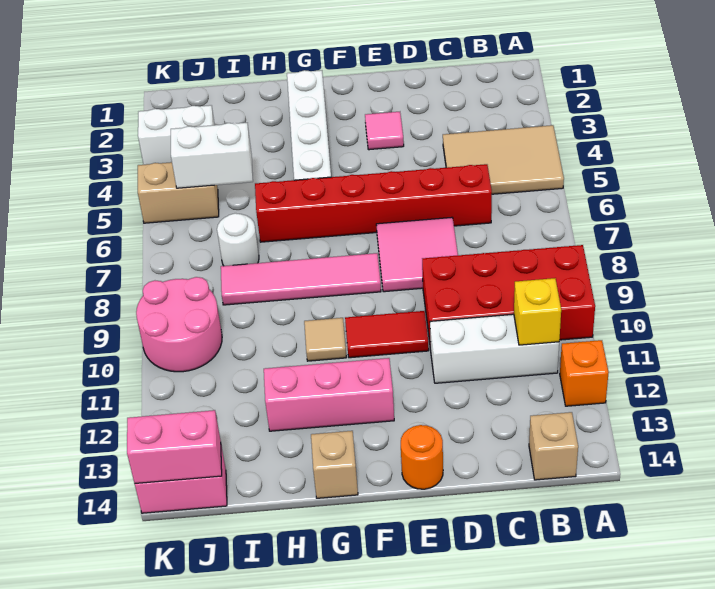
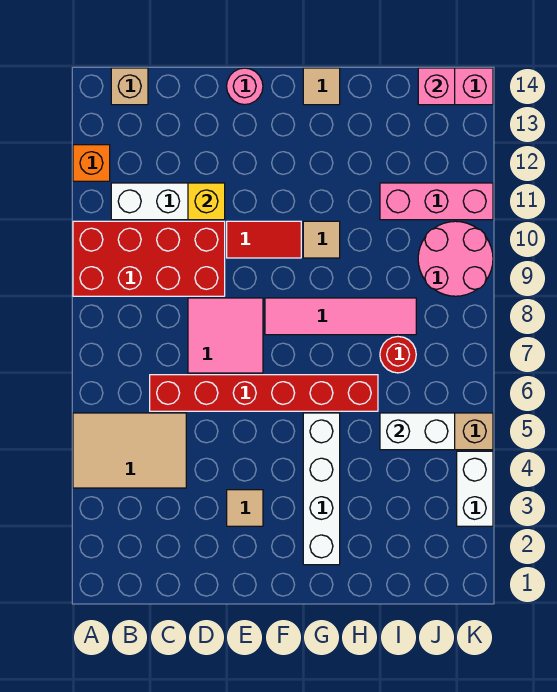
yellow 1x1 brick [514,278,561,345] -> yellow 1x1 brick moved to [188,183,225,220]
pink 1x1 tile [365,112,404,150] -> tan 1x1 tile [227,490,263,526]
orange 1x1 round brick [401,425,443,489] -> pink 1x1 round brick [227,68,263,105]
pink 1x3 brick [264,358,394,431] -> pink 1x3 brick moved to [380,183,493,220]
tan 1x1 brick [311,431,358,498] -> tan 1x1 tile [303,68,340,105]
white 1x1 round brick [217,213,259,266] -> red 1x1 round brick [380,337,416,373]
white 1x2 brick [138,105,215,165] -> white 1x2 brick turned to [457,451,493,526]
pink 1x2 brick [127,410,222,484] -> pink 1x1 brick [418,68,455,105]

